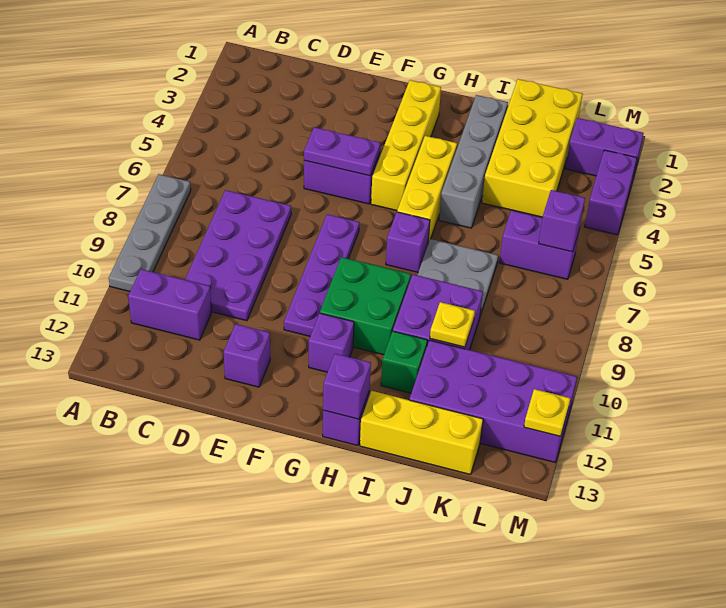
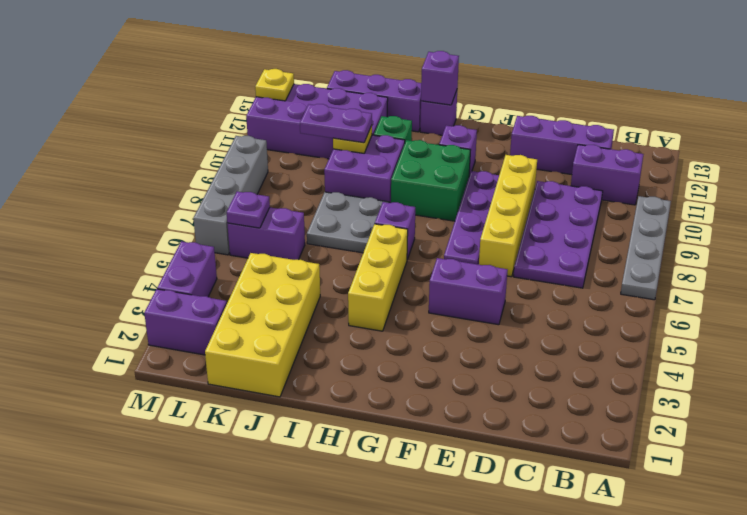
purple 1x2 plate [304,127,380,176] -> purple 1x2 plate moved to [300,104,372,143]
purple 1x1 brick [224,324,270,387] -> purple 1x3 brick [510,116,614,175]
yellow 1x4 brick [371,80,441,210] -> yellow 1x4 brick moved to [479,155,537,277]
grey 1x4 brick [439,95,508,228] -> grey 1x4 brick moved to [193,136,268,255]
yellow 1x3 brick [360,391,483,474] -> purple 1x3 brick [327,70,421,132]
purple 1x1 brick [539,190,585,252] -> purple 1x1 plate [227,191,270,228]

